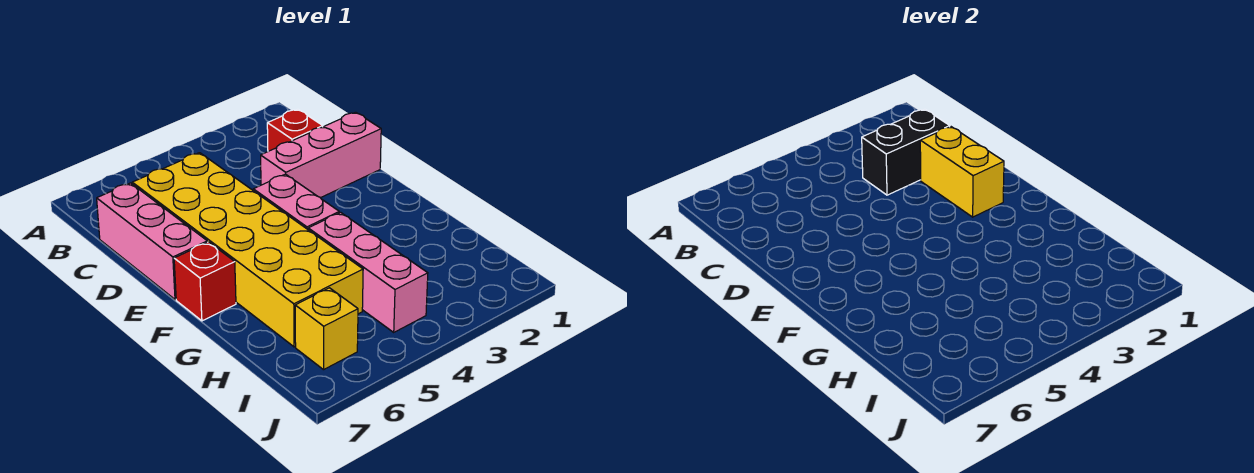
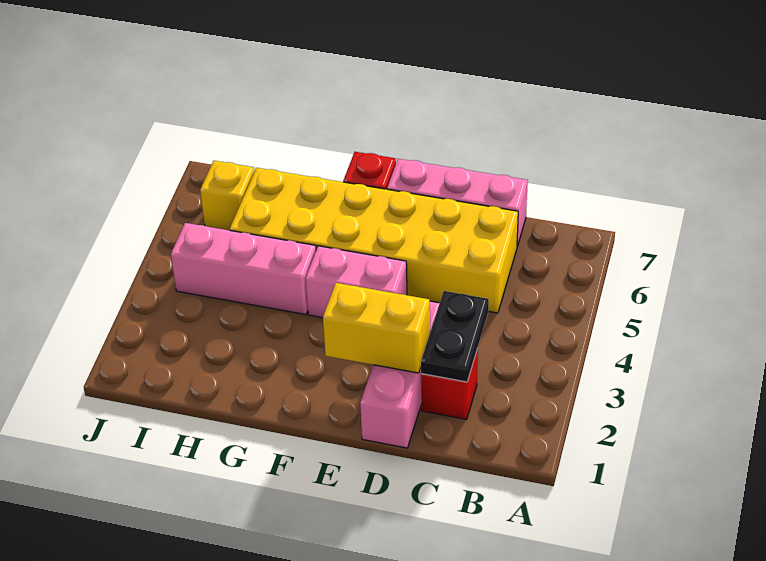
black 1x2 brick [862,109,950,195] -> black 1x2 plate [421,291,489,382]

